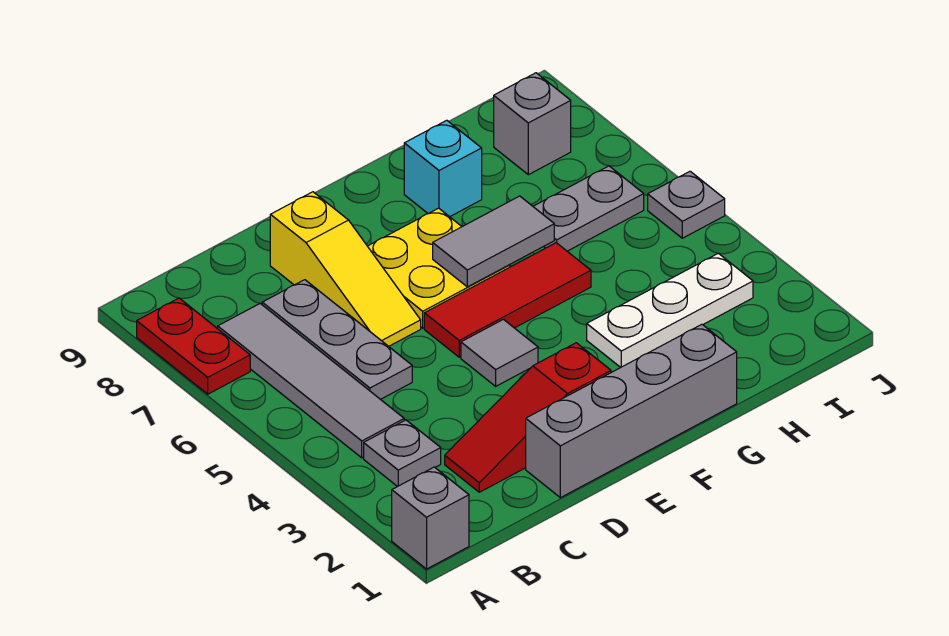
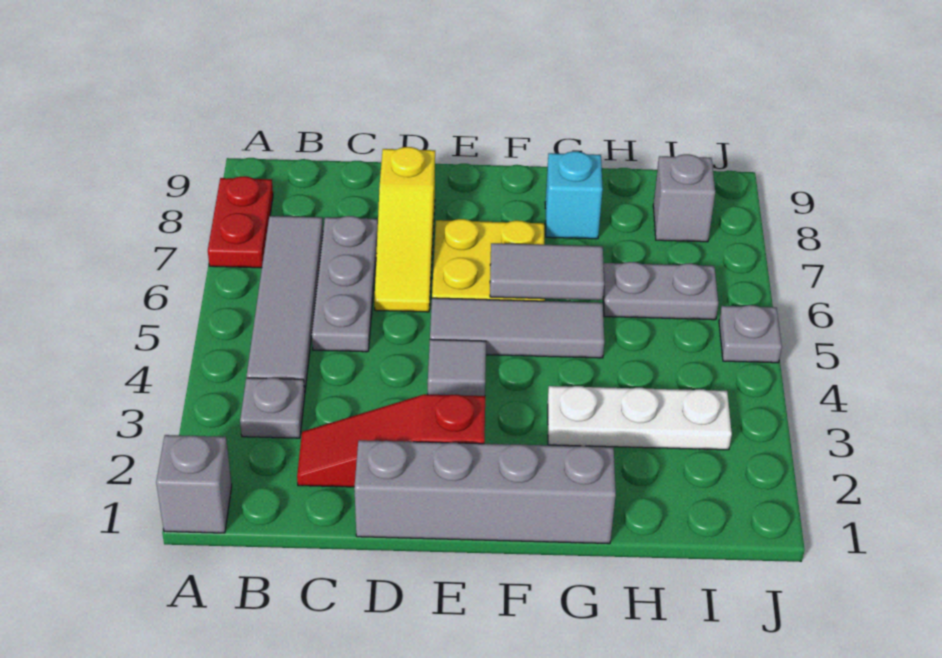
red 1x3 tile [424,243,591,357] -> grey 1x3 tile [430,298,604,358]

